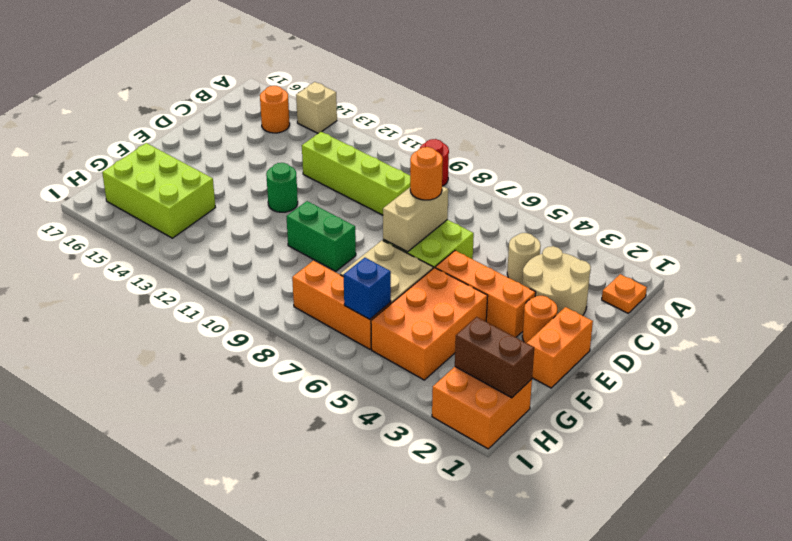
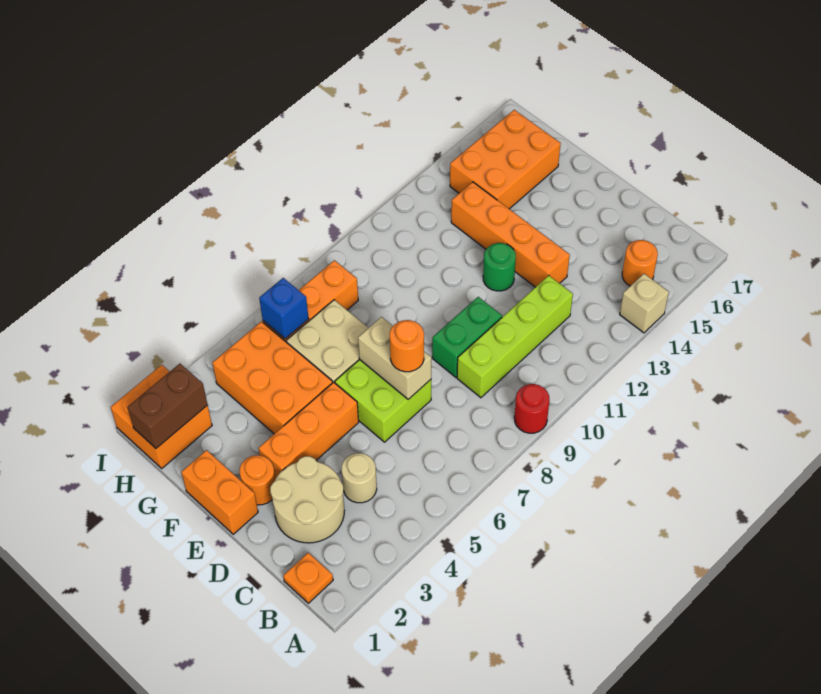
none -> orange 1x4 brick [451,182,570,287]
green 1x2 brick [287,201,356,271] -> green 1x2 brick moved to [432,297,502,377]
lime 2x3 brick [102,143,215,238] -> orange 2x3 brick [450,110,561,209]

